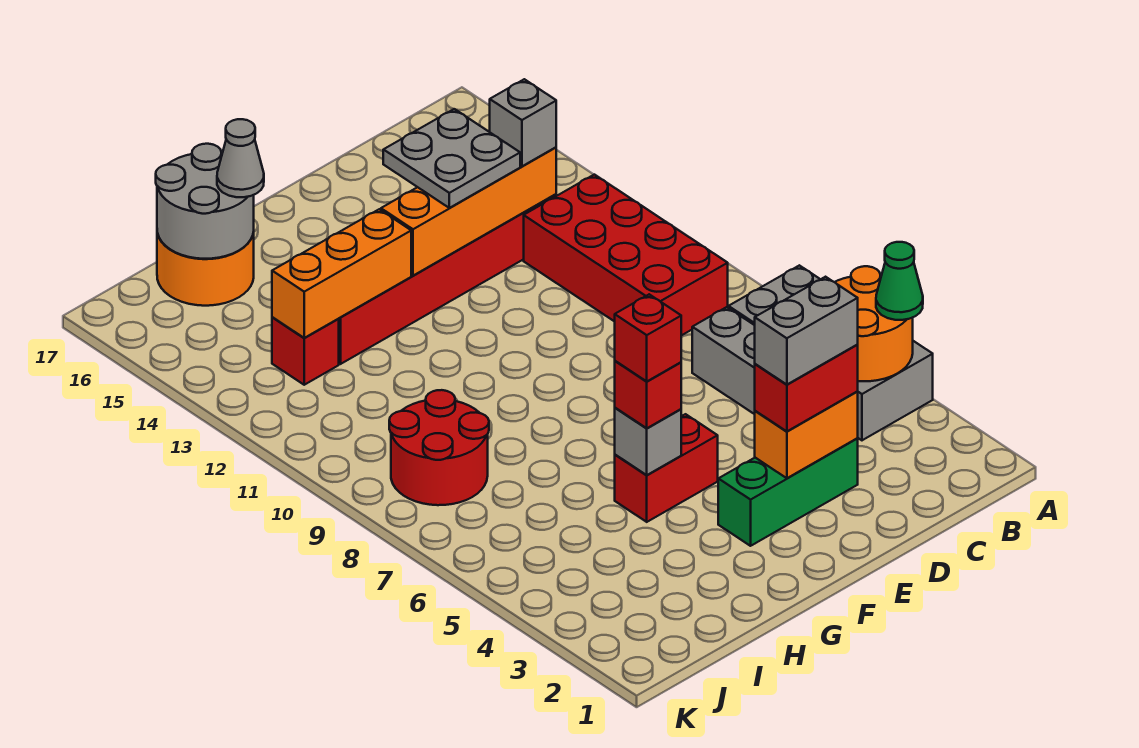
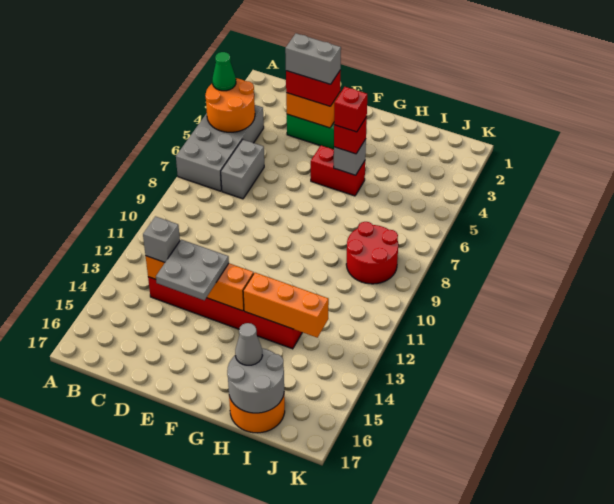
red 2x4 brick [524,175,728,336] -> none
red 1x1 brick [272,317,339,385] -> none

